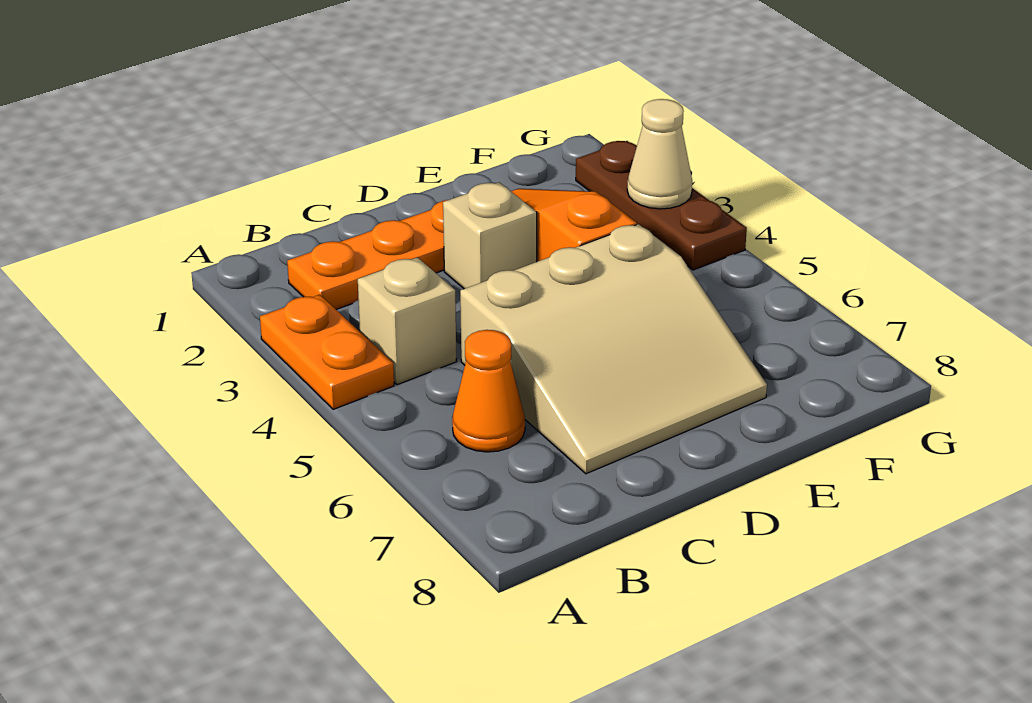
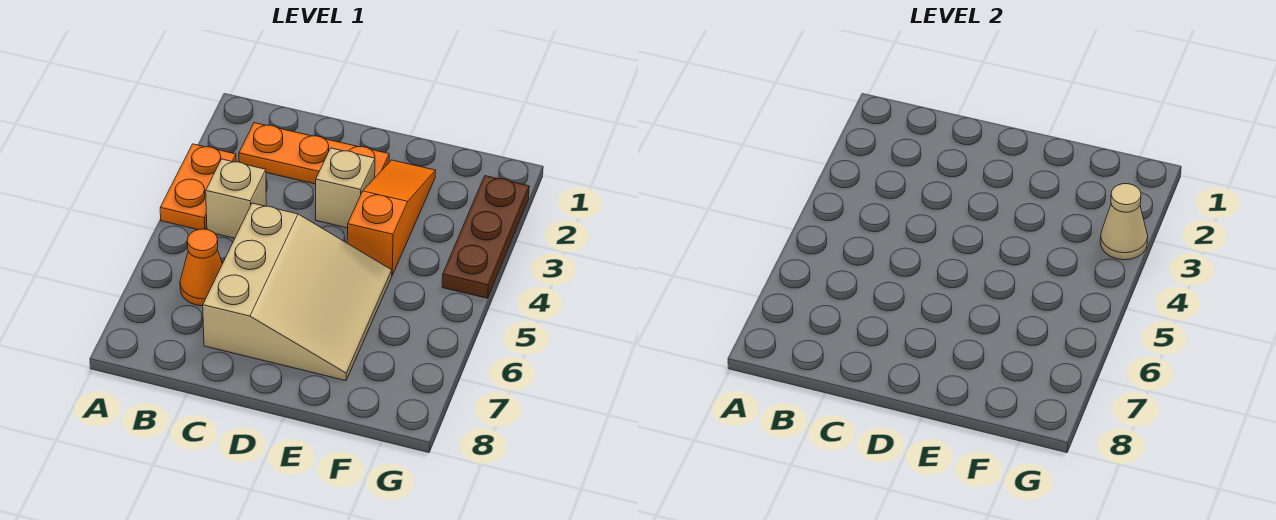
tan 3x3 slope [460,224,767,474] -> tan 3x3 slope turned to [203,203,392,381]

